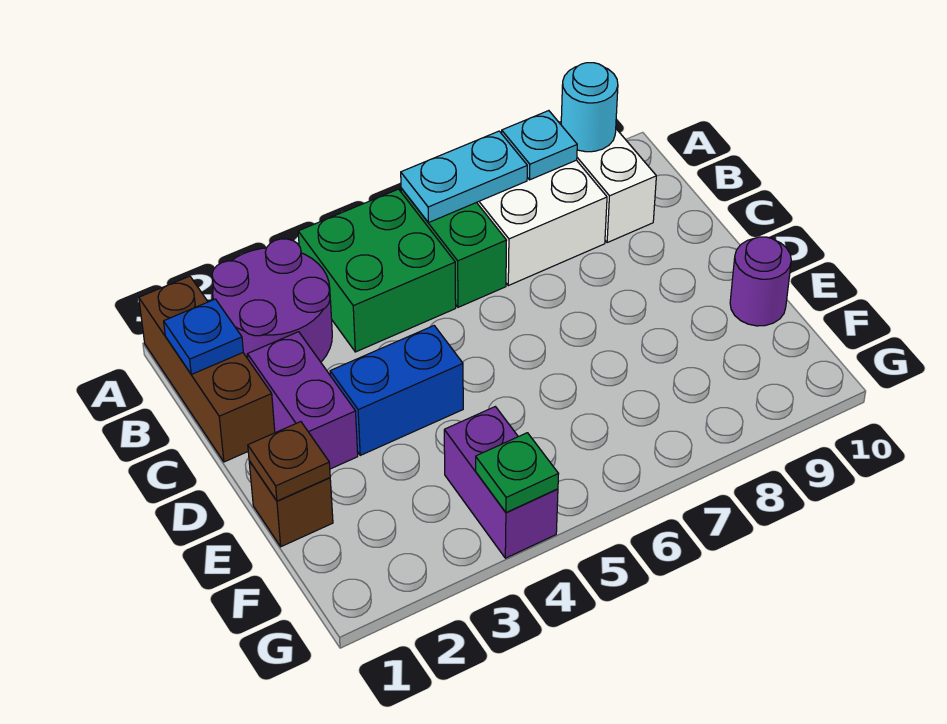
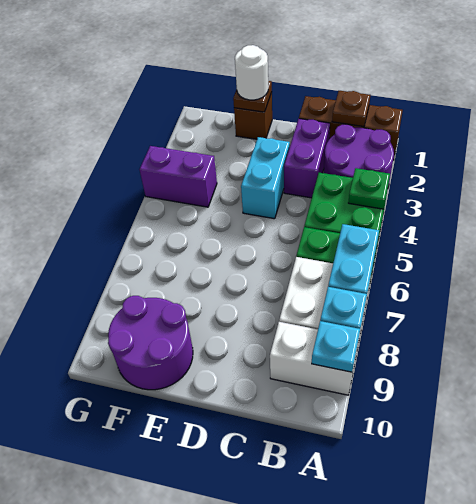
cyan 1x1 round brick [561,63,618,152] -> cyan 1x1 plate [312,321,360,372]
blue 1x1 plate [164,299,243,374] -> brown 1x1 plate [332,91,370,127]
purple 1x2 brick [247,332,358,469] -> purple 1x2 brick turned to [284,119,330,198]
blue 1x2 brick [330,326,463,455] -> cyan 1x2 brick [241,137,290,219]
none -> white 1x1 round brick [235,45,268,100]
purple 1x1 round brick [730,237,791,326] -> purple 2x2 round brick [108,296,193,390]
green 1x1 plate [476,433,558,513] -> green 1x1 plate moved to [348,168,390,209]

